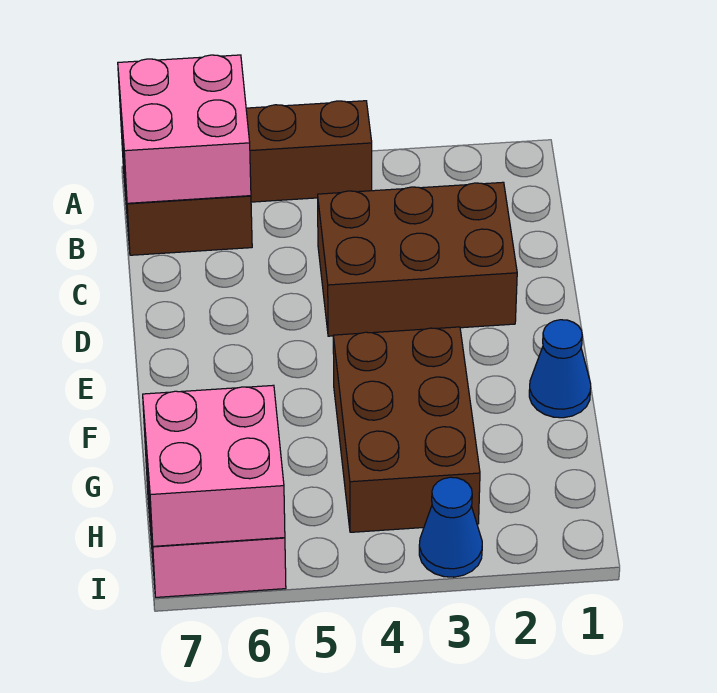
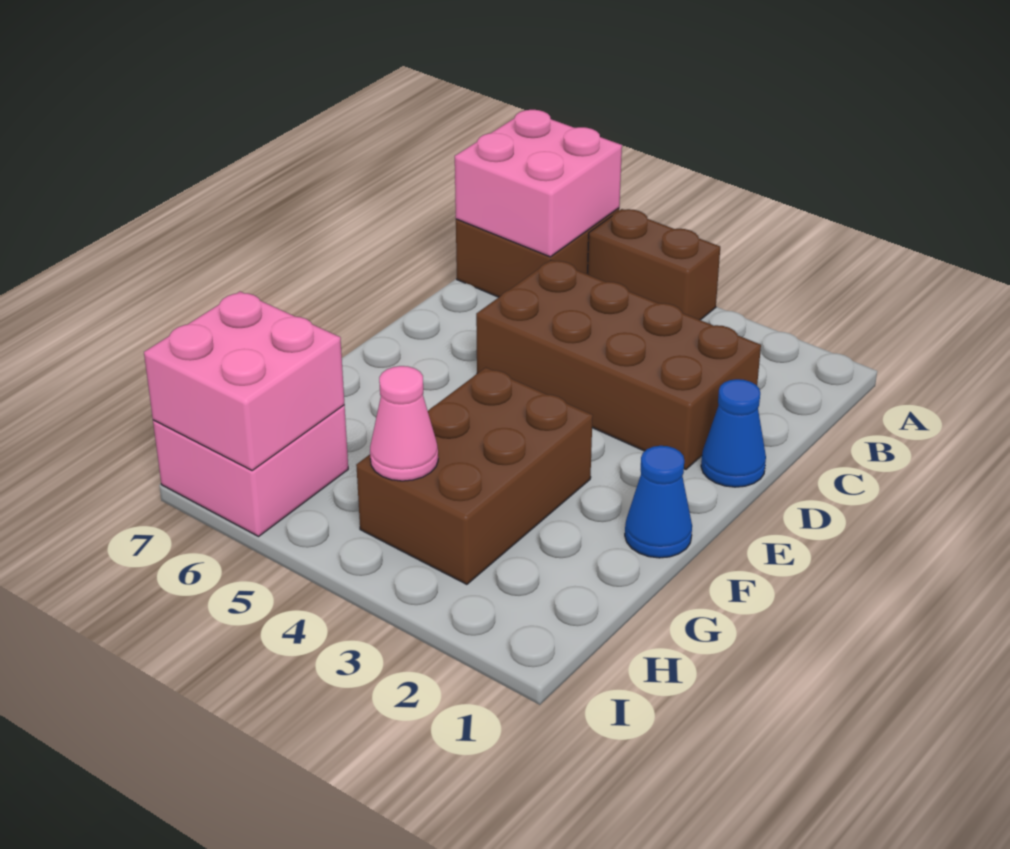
brown 2x3 brick [318,182,517,336] -> brown 2x4 brick [476,260,761,469]
none -> pink 1x1 cone [370,366,438,481]
blue 1x1 cone [419,477,482,577] -> blue 1x1 cone moved to [701,379,766,487]

